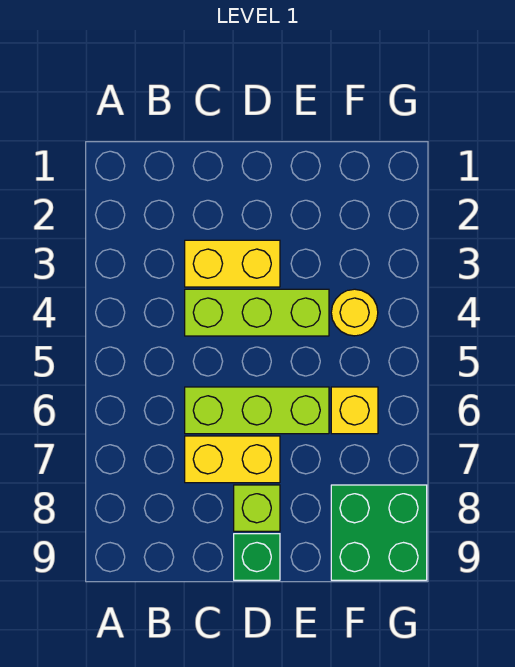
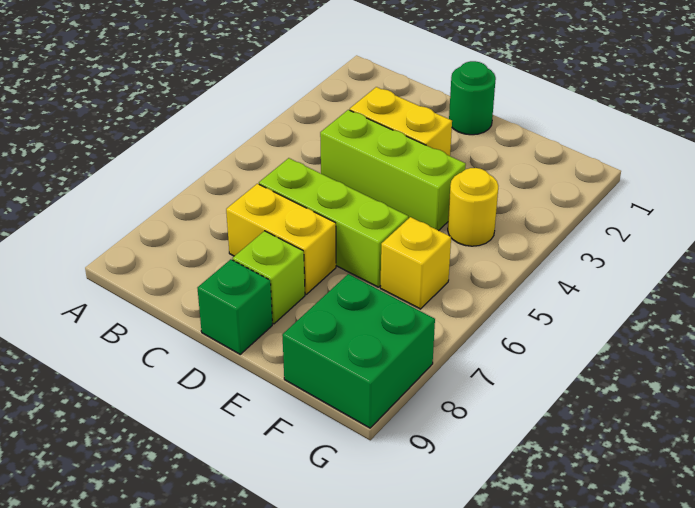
none -> green 1x1 round brick [449,61,496,135]

